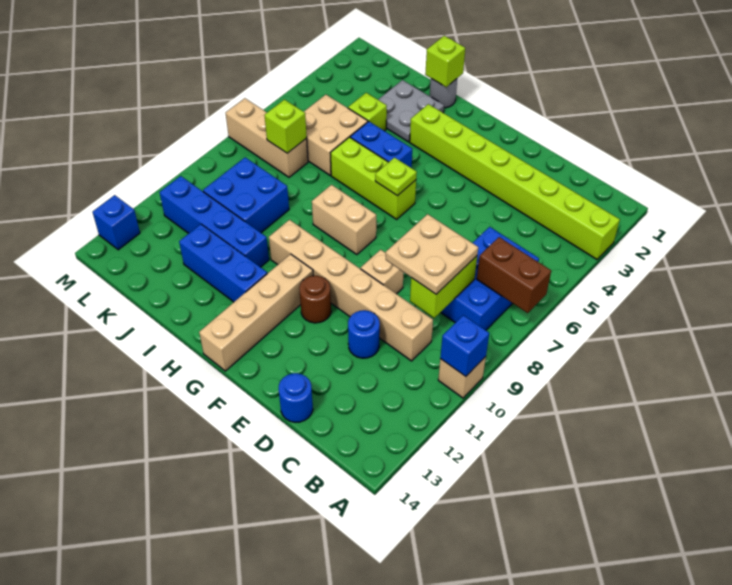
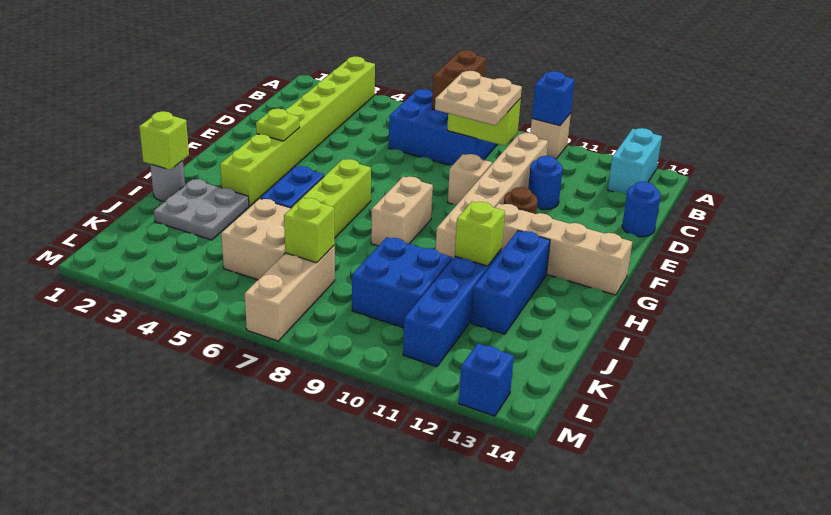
none -> cyan 1x2 brick [608,128,662,195]
lime 1x1 plate [375,158,417,196] -> lime 1x1 plate moved to [256,109,300,141]
lime 1x1 brick [348,93,387,131] -> lime 1x1 brick moved to [455,201,505,266]

